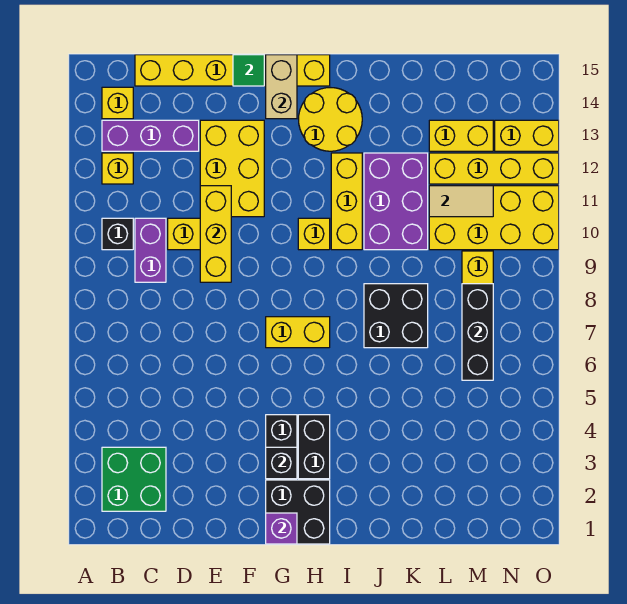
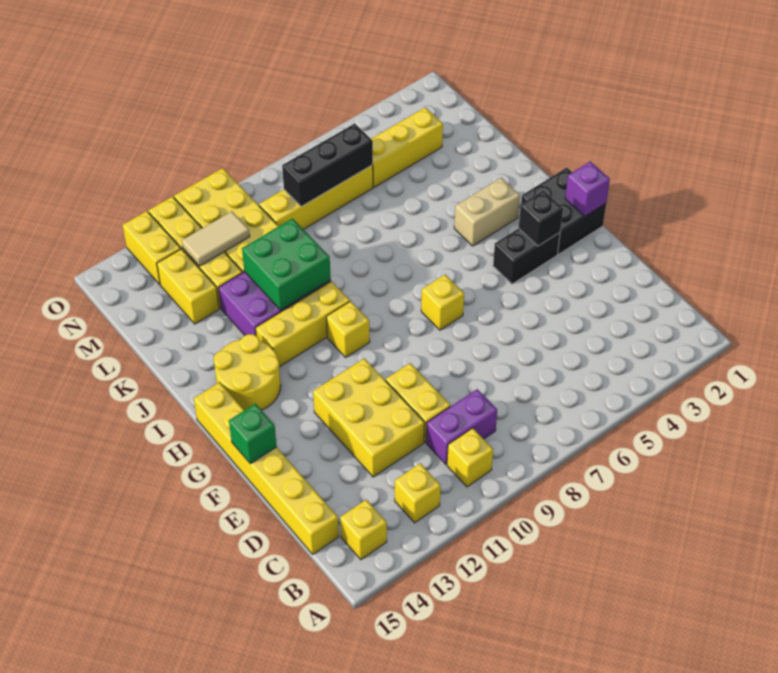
green 2x2 brick [102,447,166,511] -> green 2x2 brick moved to [242,219,331,310]
black 1x1 brick [102,218,133,250] -> yellow 1x1 brick [447,428,493,487]
purple 1x3 brick [102,120,199,151] -> none
yellow 1x3 brick [200,186,231,282] -> yellow 1x3 brick moved to [371,107,443,187]
yellow 2x3 brick [200,120,264,217] -> yellow 2x3 brick turned to [313,358,425,477]
green 1x1 tile [233,55,264,86] -> green 1x1 brick [229,404,277,464]
yellow 1x2 brick [266,317,330,348] -> yellow 1x1 brick [421,275,464,330]
tan 1x2 brick [266,55,297,119] -> tan 1x2 brick moved to [454,178,520,246]
black 1x2 brick [298,415,330,479] -> none
black 2x2 brick [364,284,428,348] -> none
tan 1x2 tile [429,186,493,217] -> tan 1x2 tile turned to [182,211,250,266]

